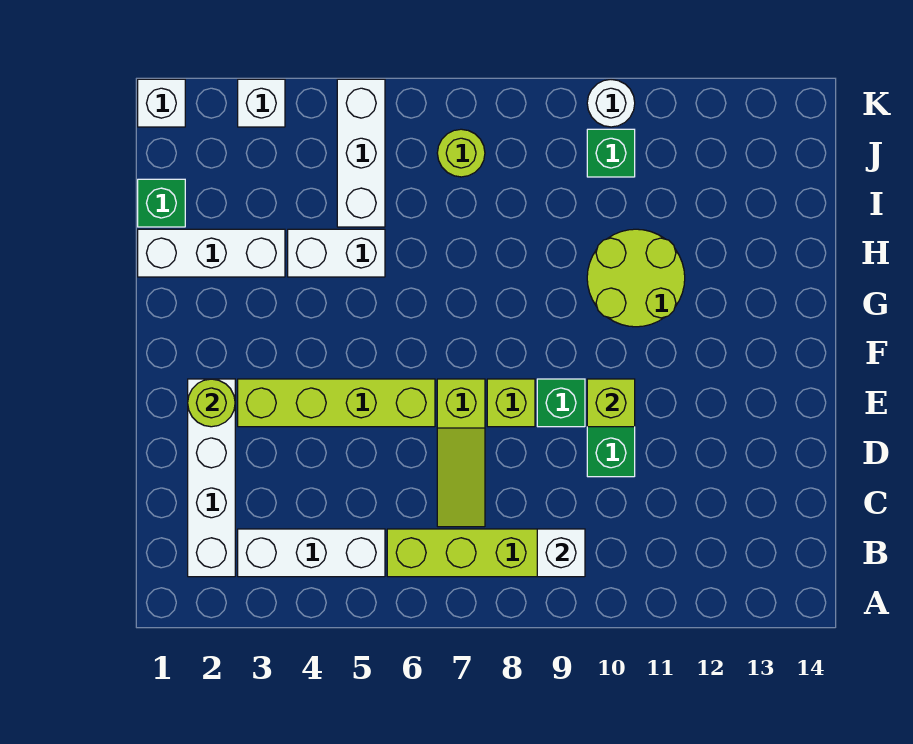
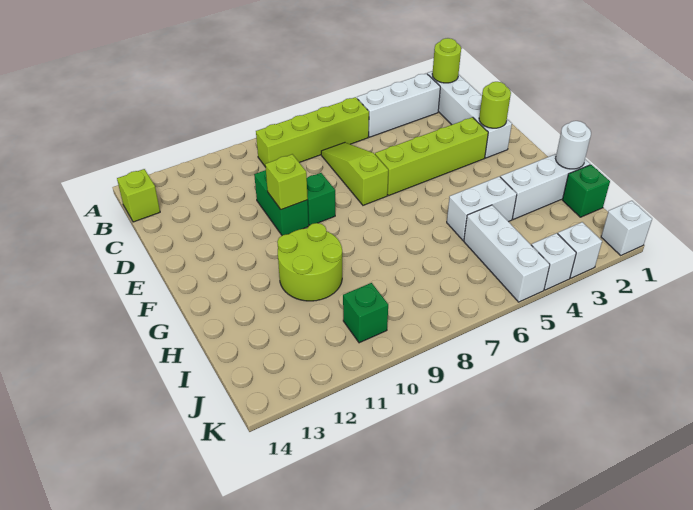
white 1x1 brick [537,529,585,577] -> white 1x1 brick moved to [532,233,576,290]
lime 1x1 brick [487,379,535,427] -> lime 1x1 brick moved to [117,169,160,222]
lime 1x1 round brick [437,129,485,177] -> lime 1x1 round brick moved to [432,38,461,83]
white 1x1 round brick [587,80,635,127] -> white 1x1 round brick moved to [556,121,591,169]

